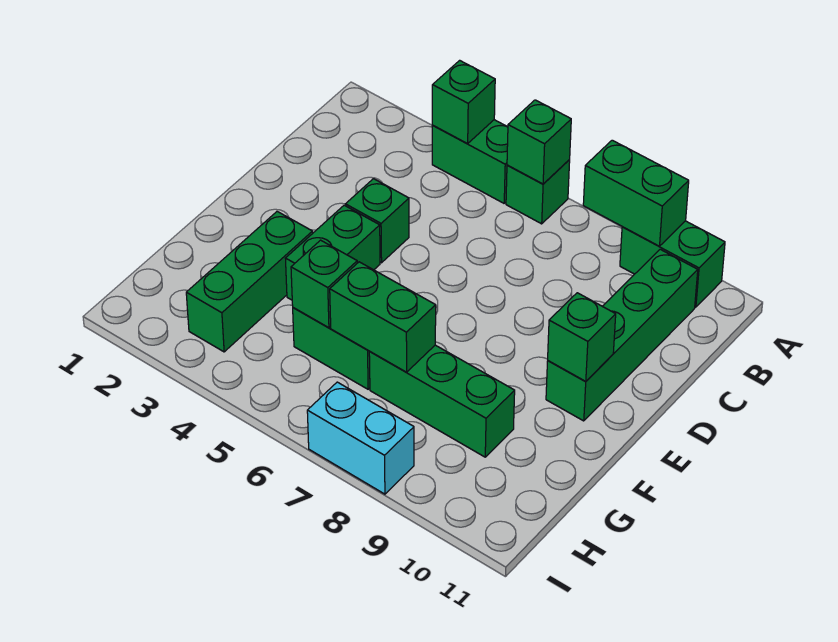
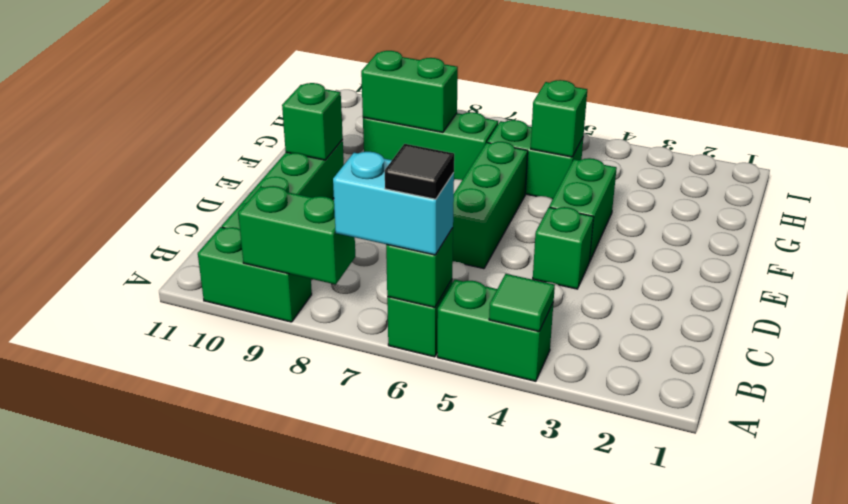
green 1x1 brick [432,60,495,144] -> green 1x1 tile [489,274,555,331]
none -> black 1x1 tile [385,144,454,199]
green 1x3 brick [186,211,313,352] -> green 1x3 brick moved to [453,142,528,269]
green 1x2 brick [330,262,436,372] -> green 1x2 brick moved to [361,51,458,132]
cyan 1x2 brick [307,382,414,494] -> cyan 1x2 brick moved to [333,152,454,255]

